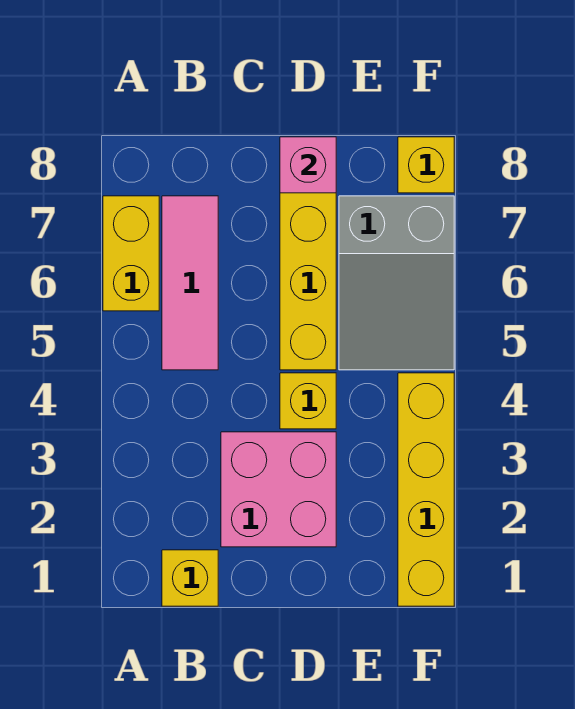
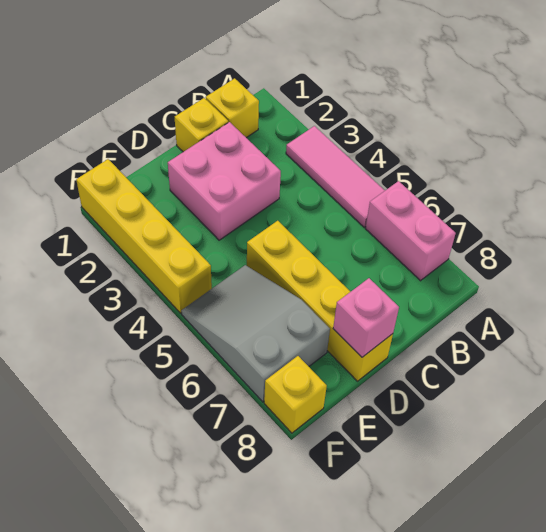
yellow 1x2 brick [103,196,159,311] -> pink 1x2 brick [365,181,456,281]
pink 1x3 tile [162,196,218,370] -> pink 1x3 tile moved to [286,126,385,227]
yellow 1x1 brick [280,373,336,429] -> yellow 1x1 brick moved to [175,98,228,152]

